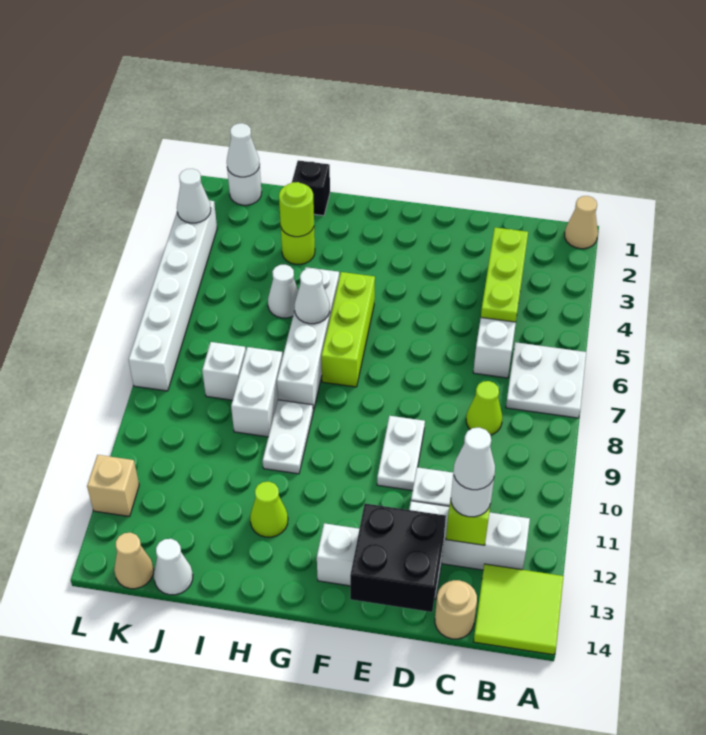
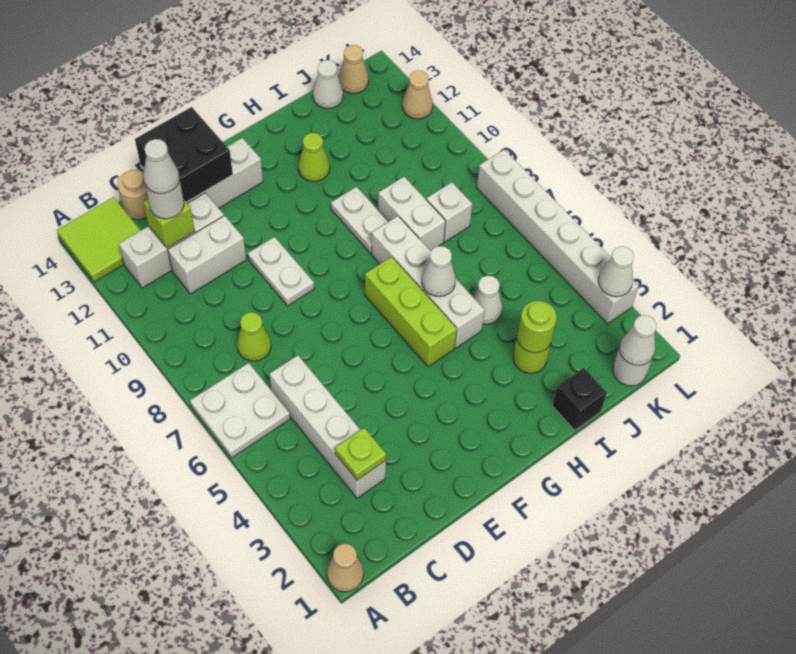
lime 1x3 plate [481,228,528,322] -> lime 1x1 plate [335,428,386,480]
tan 1x1 brick [87,455,139,517] -> tan 1x1 cone [402,70,433,119]

